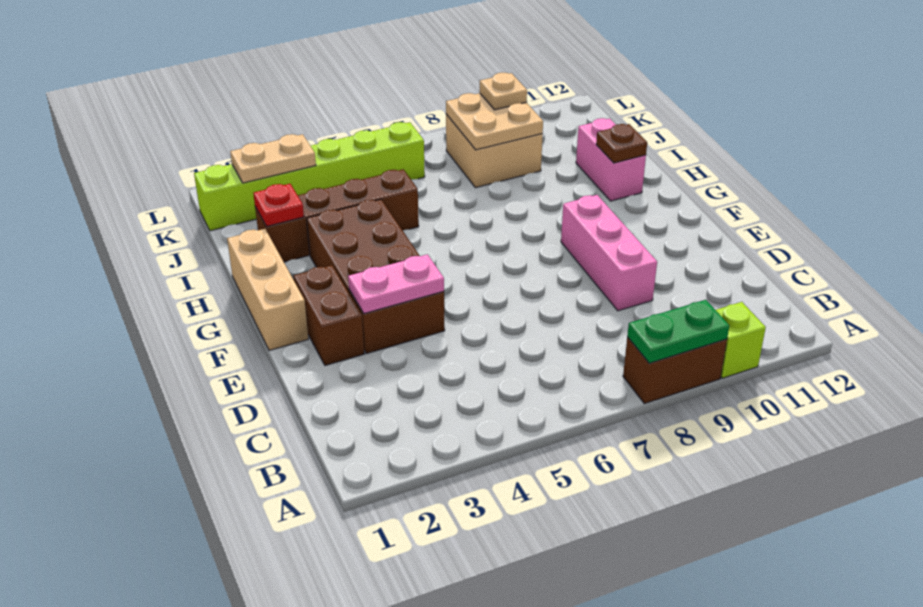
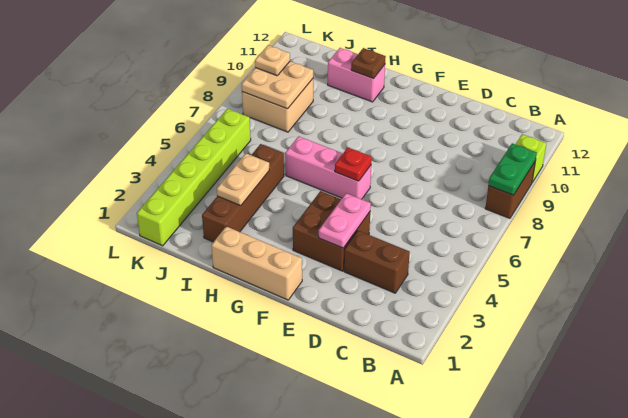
pink 1x3 brick [561,195,657,311] -> pink 1x3 brick moved to [285,136,371,199]
brown 1x2 brick [293,265,364,365] -> brown 1x2 brick moved to [344,231,410,293]
brown 2x4 brick [307,199,445,354] -> brown 2x2 brick [293,191,370,271]
red 1x1 plate [253,184,304,226] -> red 1x1 plate moved to [335,148,372,181]
tan 1x2 plate [230,134,316,183] -> tan 1x2 plate moved to [217,153,269,206]

